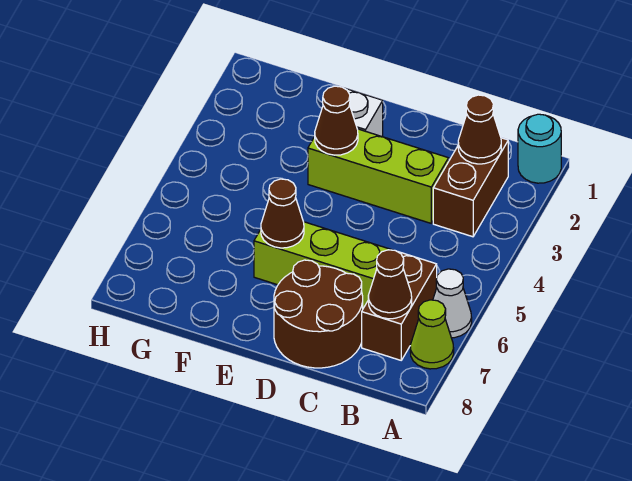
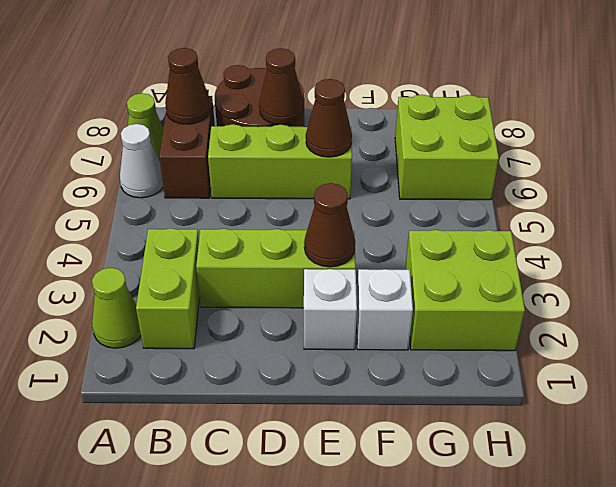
cyan 1x1 round brick [518,114,561,183] -> none
none -> lime 1x1 cone [92,268,141,348]
brown 1x2 brick [433,138,508,237] -> lime 1x2 brick [136,228,200,349]
brown 1x1 cone [458,95,501,164] -> brown 1x1 cone moved to [259,48,304,125]
none -> white 1x1 brick [356,269,413,350]
none -> lime 2x2 brick [405,230,525,351]
none -> lime 2x2 brick [395,95,499,200]

